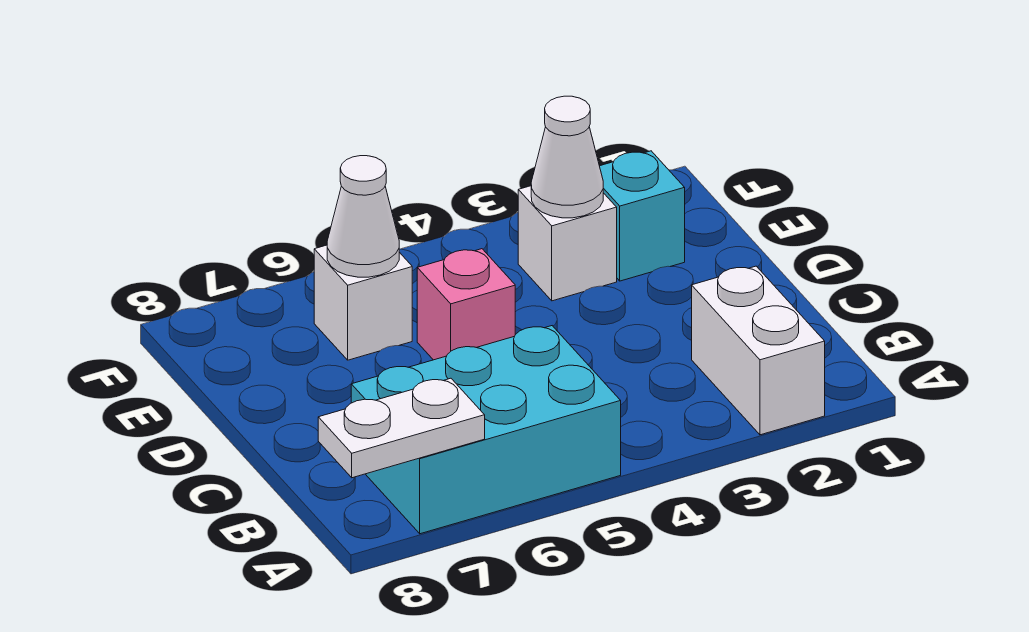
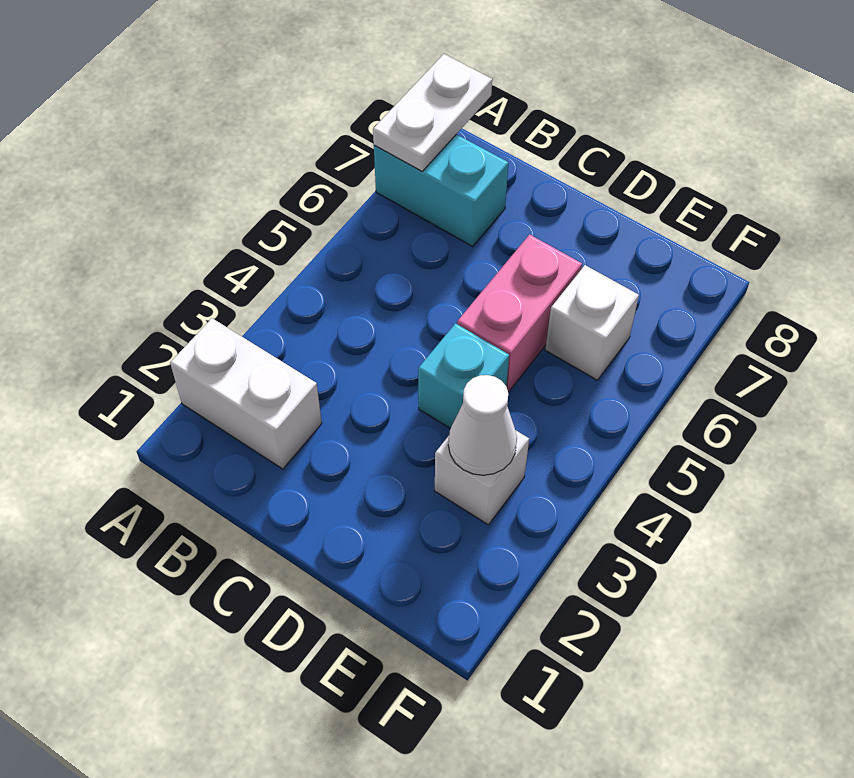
cyan 2x3 brick [351,326,621,534] -> cyan 1x2 brick [374,134,508,246]
pink 1x1 brick [417,249,515,360] -> pink 1x2 brick [457,235,582,392]
cyan 1x1 brick [600,151,685,281] -> cyan 1x1 brick moved to [418,323,509,429]
white 1x1 cone [327,156,399,277] -> none

